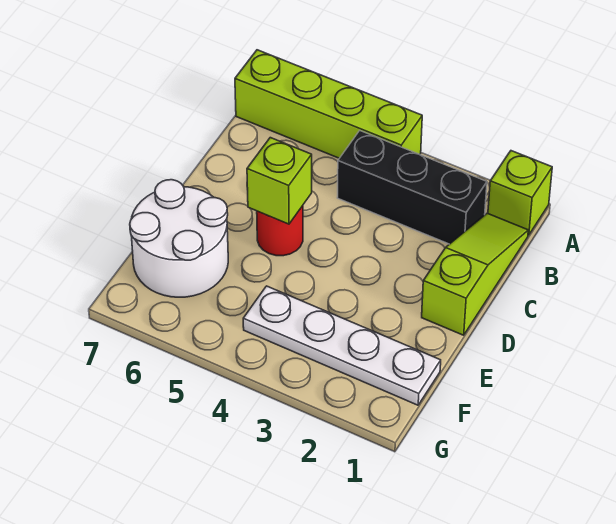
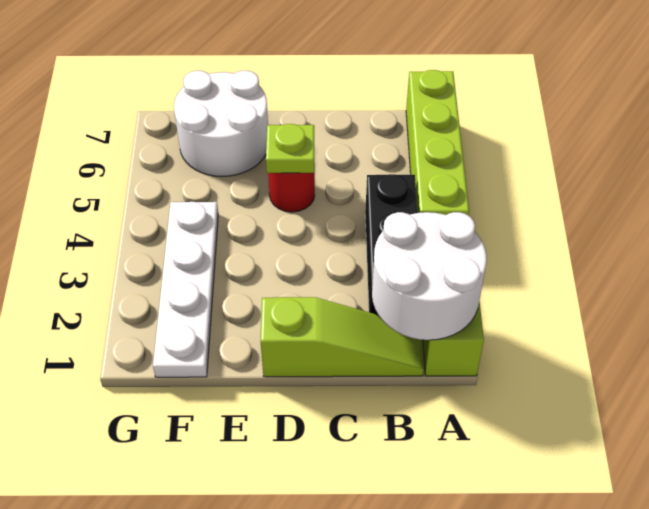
none -> white 2x2 round brick [372,212,487,340]
lime 1x1 brick [247,138,312,224] -> lime 1x1 plate [266,124,314,173]

